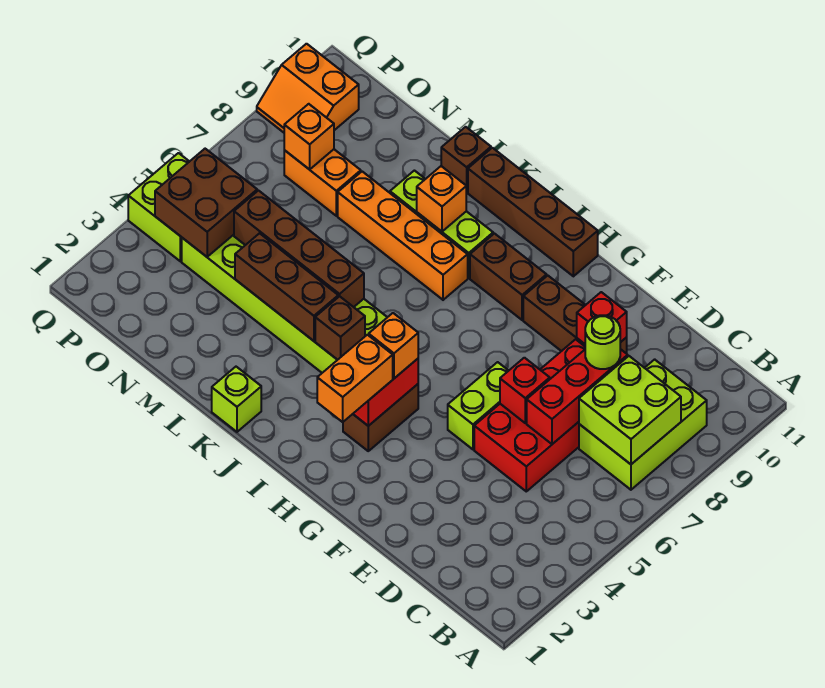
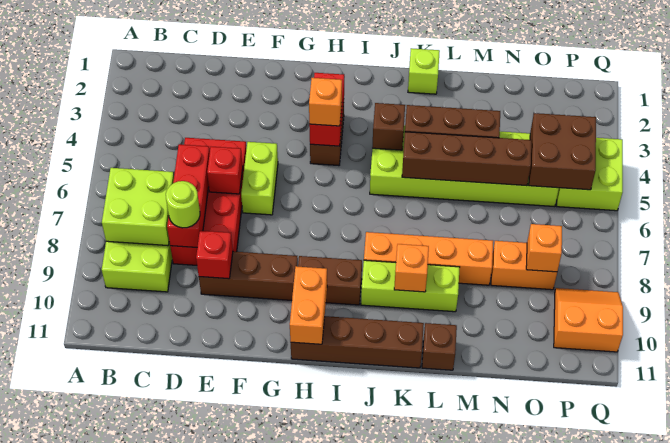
orange 1x2 brick [317,335,393,422] -> orange 1x2 brick moved to [290,266,327,344]

